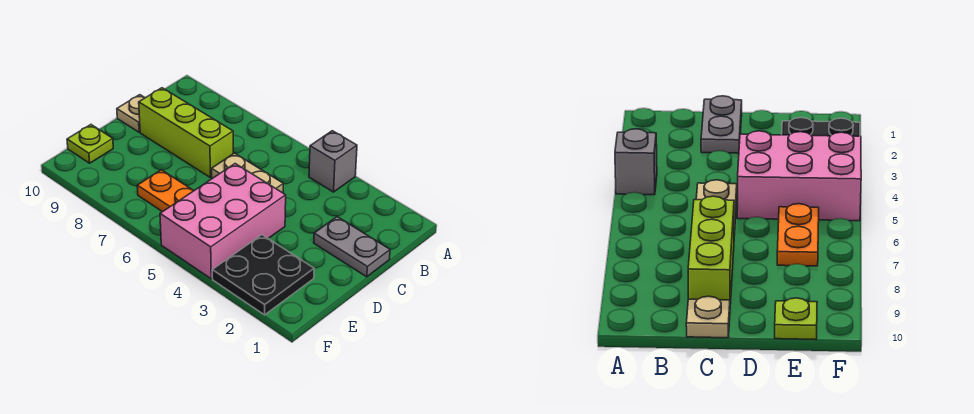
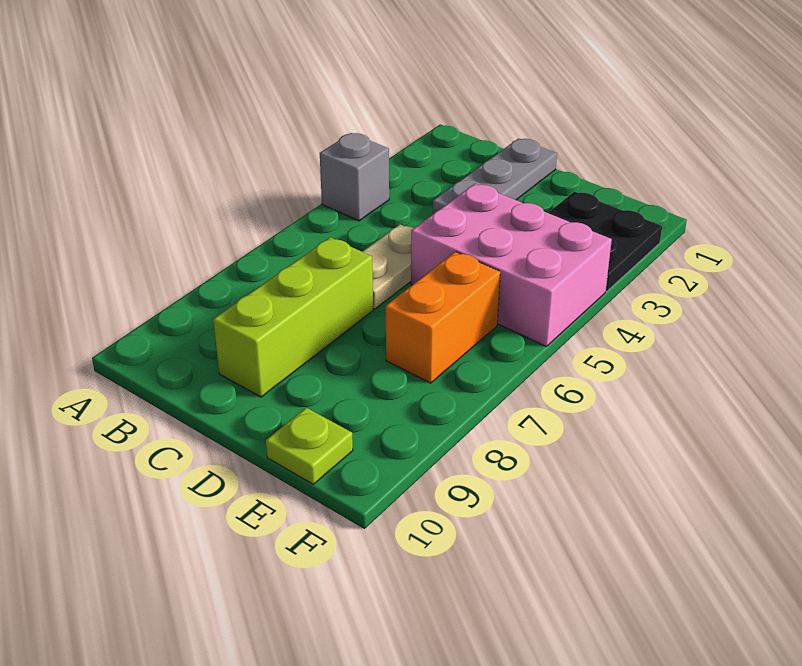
grey 1x2 plate [314,217,390,277] -> grey 1x3 plate [433,139,557,214]
tan 1x1 plate [117,95,144,132] -> none
orange 1x2 plate [137,170,194,212] -> orange 1x2 brick [386,252,500,383]

